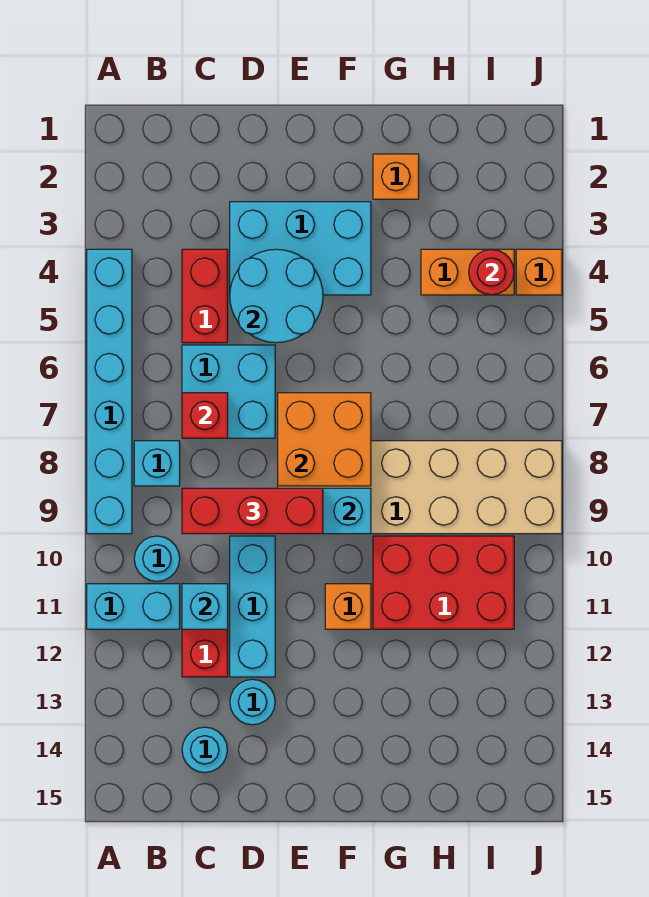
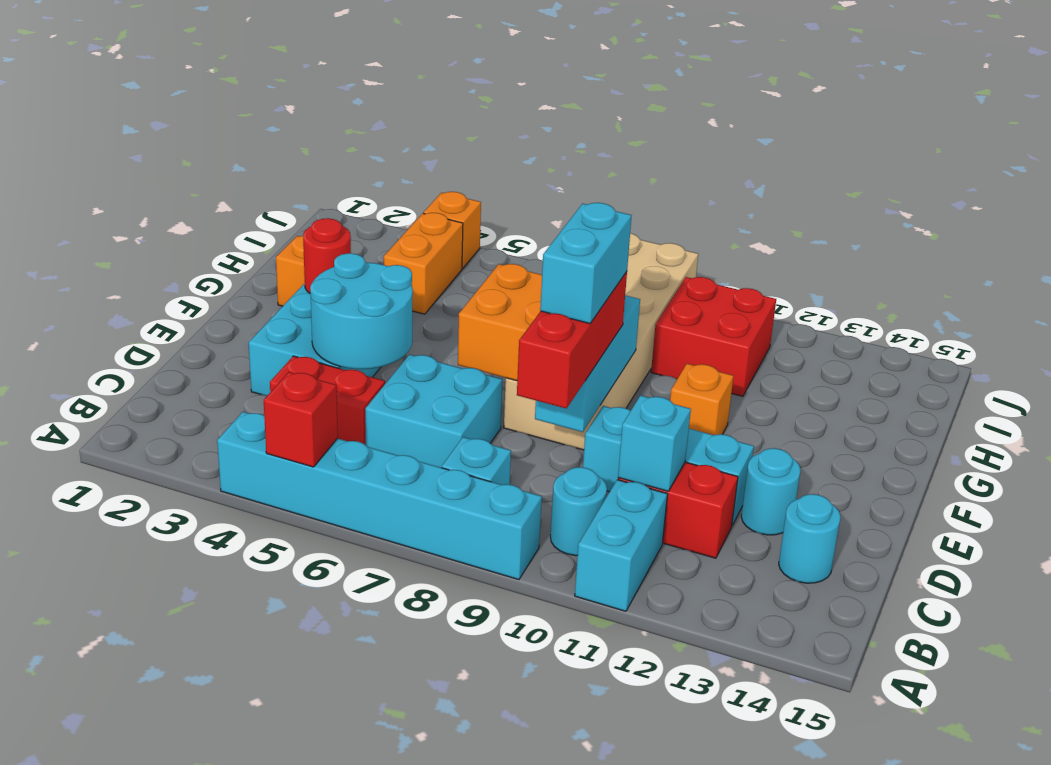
red 1x1 brick [182,393,228,438] -> red 1x1 brick moved to [264,372,338,467]
none -> cyan 1x2 brick [540,203,632,324]
red 2x3 brick [373,536,514,629] -> red 2x2 brick [651,277,776,396]
red 1x1 round brick [469,249,514,295] -> red 1x1 round brick moved to [303,218,351,293]

